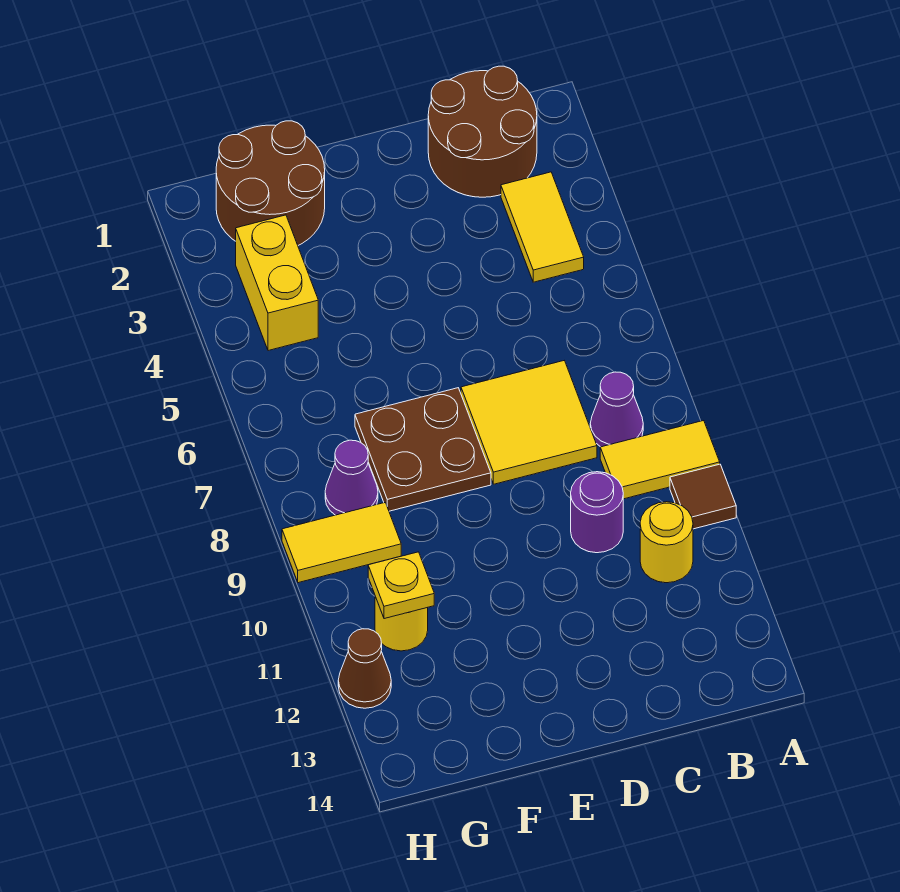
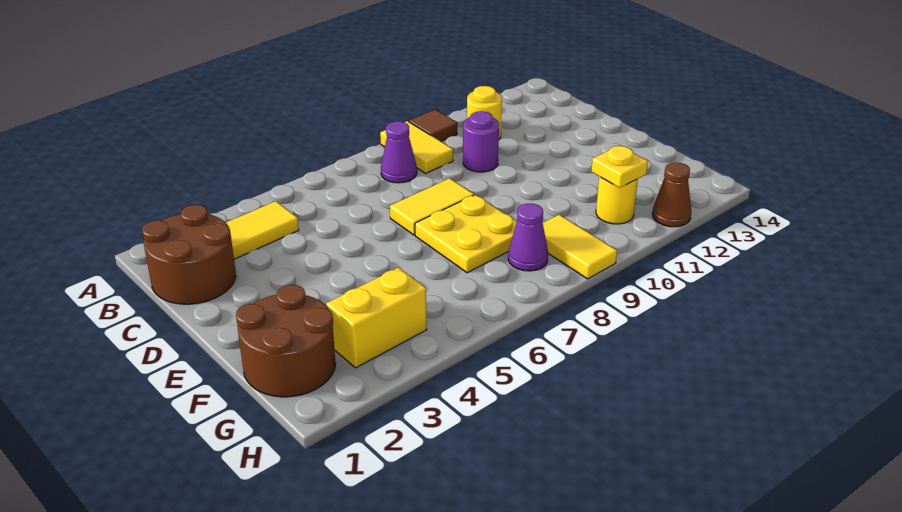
yellow 2x2 tile [461,361,597,484] -> yellow 1x2 tile [390,178,474,235]
brown 2x2 plate [355,388,491,511] -> yellow 2x2 plate [415,195,517,273]

